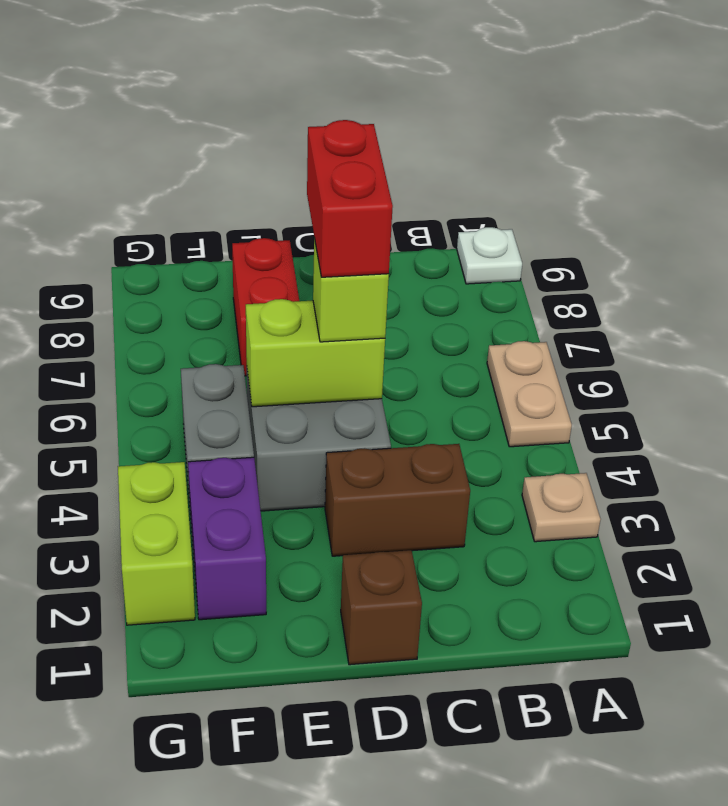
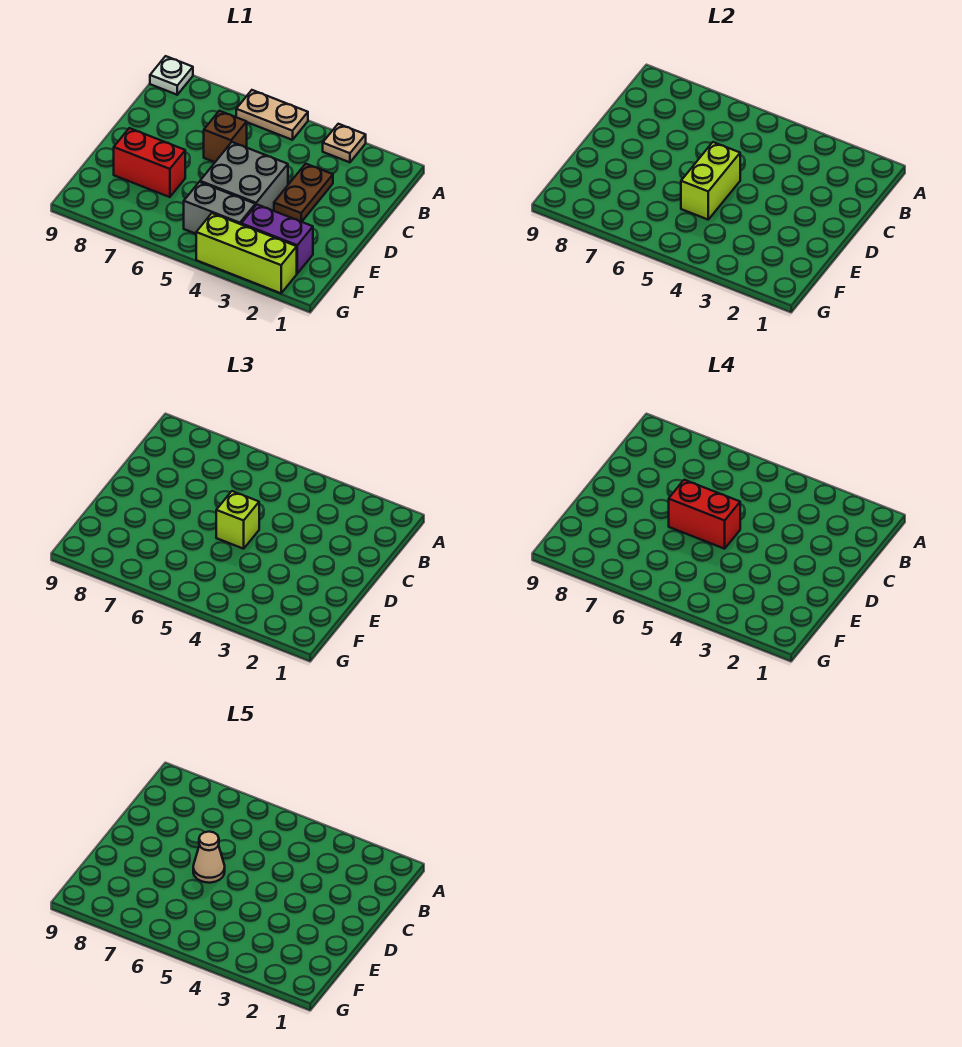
brown 1x2 brick [325,444,470,556] -> brown 1x2 plate [274,164,333,222]
brown 1x1 brick [341,550,422,665] -> brown 1x1 brick moved to [204,111,247,162]
none -> tan 1x1 cone [193,832,225,883]
lime 1x2 brick [118,462,195,625] -> lime 1x3 brick [196,213,297,293]

